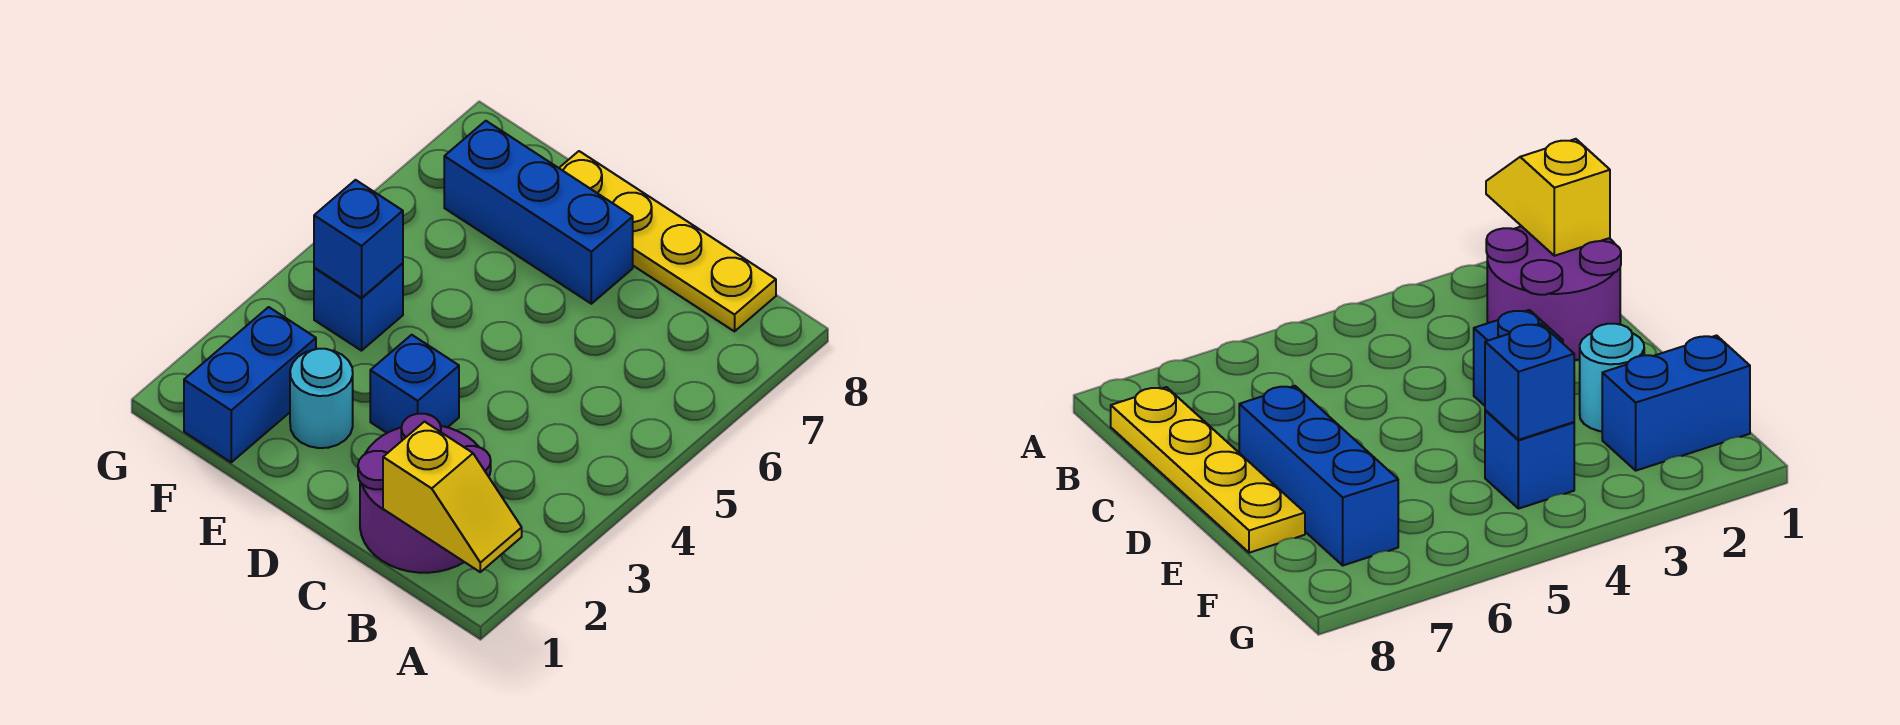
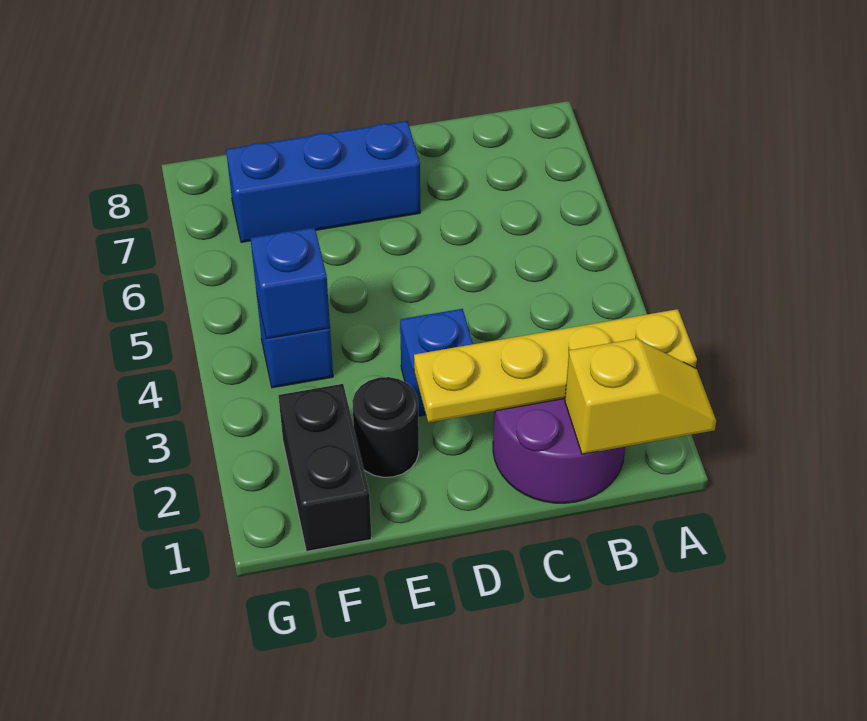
yellow 1x4 plate [559,151,776,331] -> yellow 1x4 plate moved to [414,309,697,423]
cyan 1x1 round brick [290,349,353,448] -> black 1x1 round brick [352,377,419,477]
blue 1x2 brick [184,307,316,462] -> black 1x2 brick [278,384,372,551]

